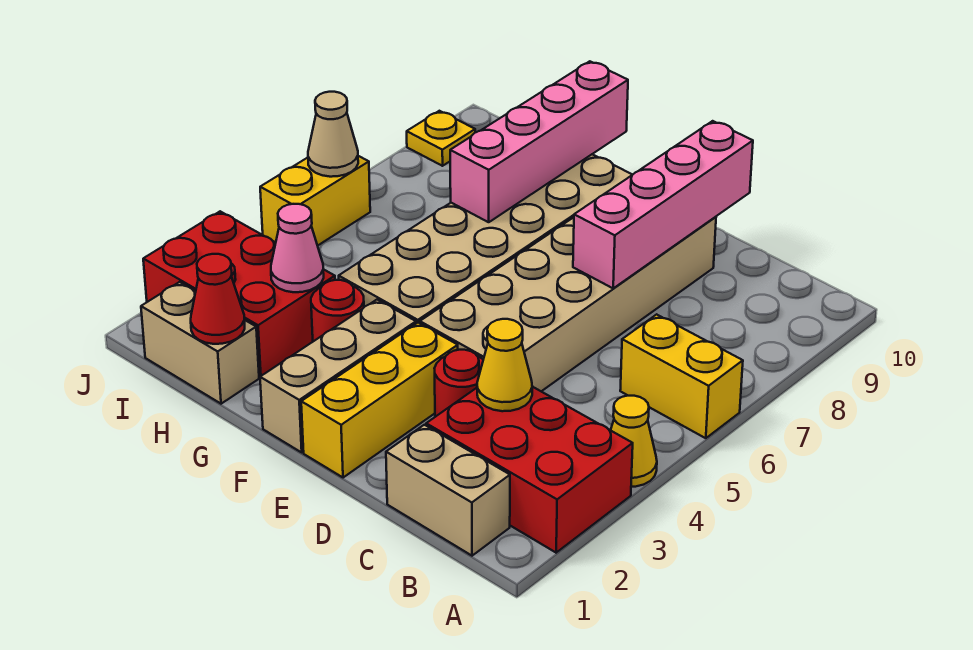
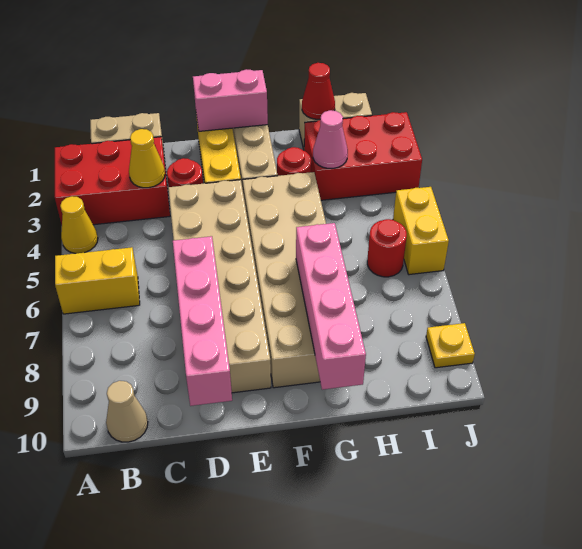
none -> pink 1x2 brick [193,69,268,131]
none -> red 1x1 round brick [367,219,407,277]
tan 1x1 cone [308,92,358,177] -> tan 1x1 cone moved to [106,381,148,442]

